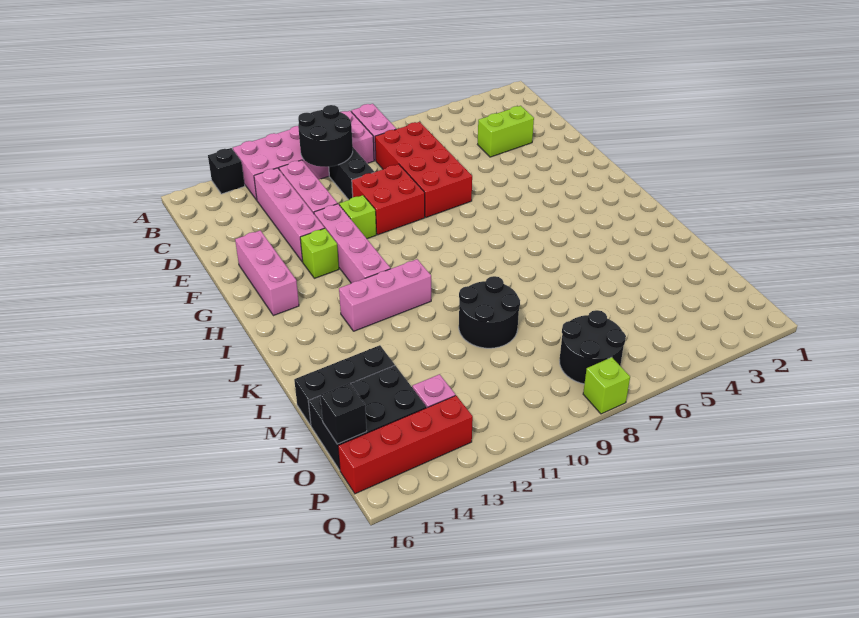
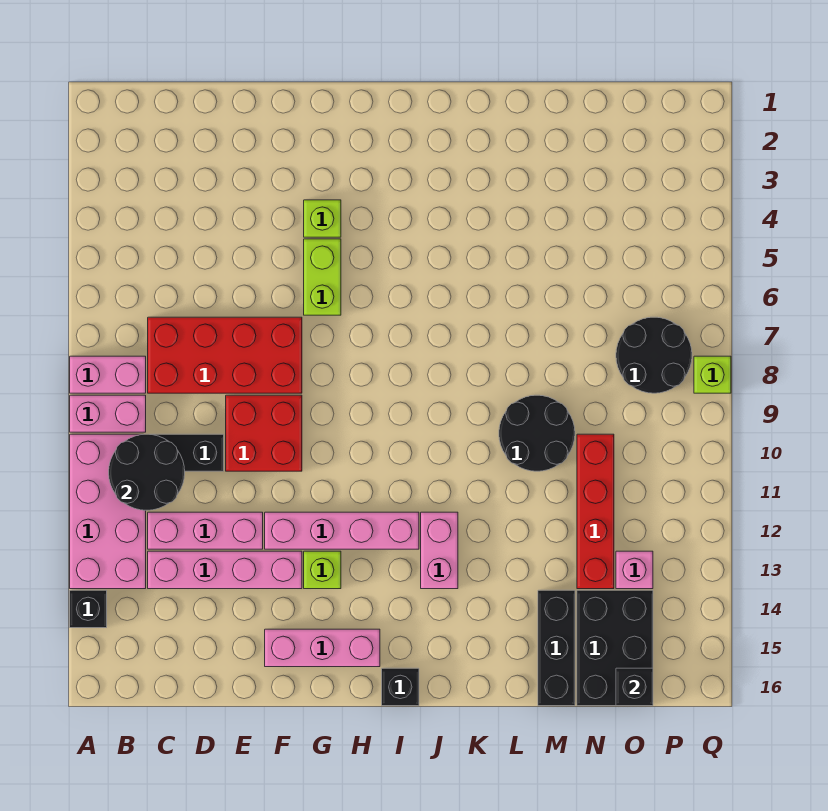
lime 1x2 brick [478,106,534,157] -> lime 1x2 brick moved to [304,239,341,315]
lime 1x1 brick [339,195,376,239] -> lime 1x1 brick moved to [304,200,341,237]
none -> black 1x1 brick [382,668,419,706]
pink 1x3 brick [339,259,431,331] -> pink 1x2 brick [421,512,458,589]
red 1x4 brick [338,396,473,494] -> red 1x4 brick moved to [577,434,614,589]

